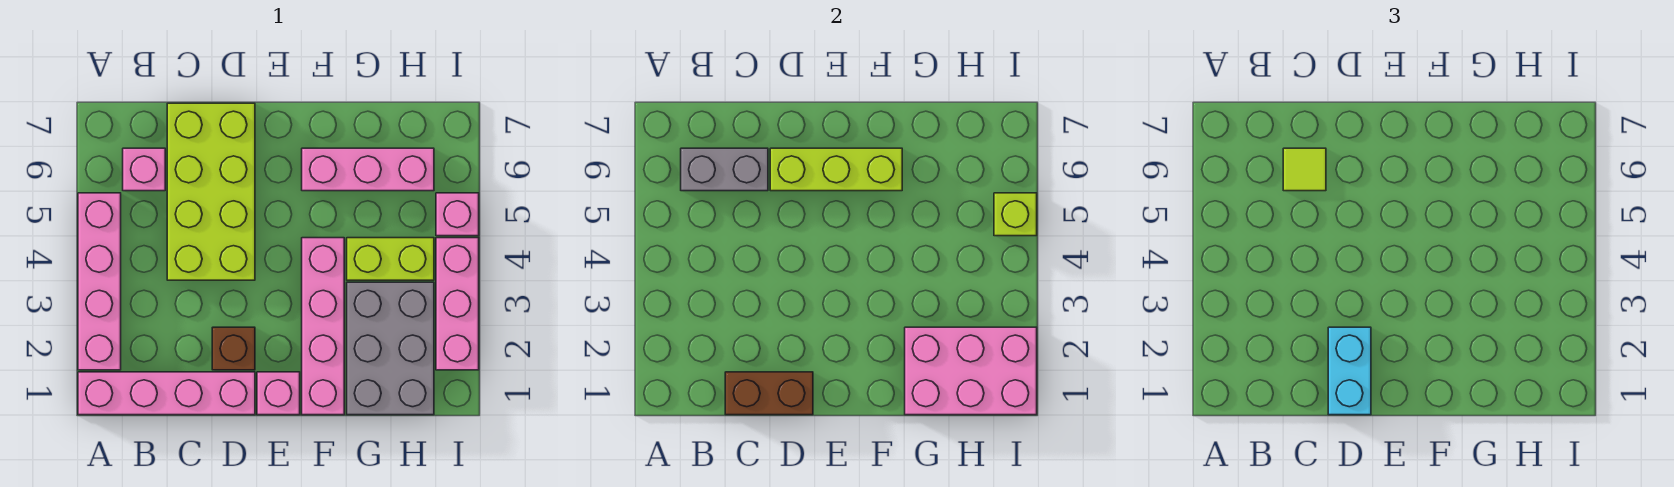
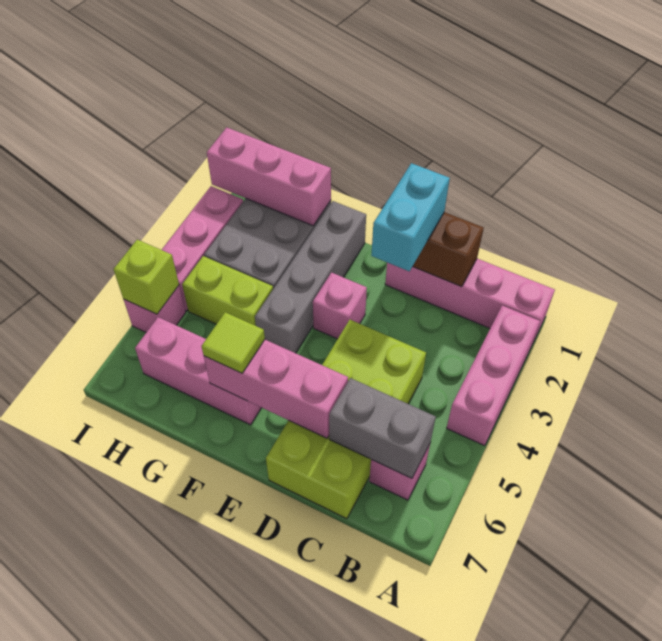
pink 1x4 brick [78,193,121,370] -> pink 1x3 brick [447,305,540,446]
lime 1x1 tile [1283,148,1326,191] -> lime 1x1 tile moved to [202,312,265,373]
brown 1x1 brick [212,327,255,370] -> none
lime 1x3 brick [770,148,902,191] -> pink 1x3 brick [204,340,348,438]
pink 1x1 brick [257,372,300,415] -> pink 1x1 brick moved to [313,273,367,339]
pink 1x4 brick [302,238,344,415] -> grey 1x4 brick [255,201,366,353]
pink 2x3 brick [905,327,1037,415] -> pink 1x3 brick [207,127,331,226]

